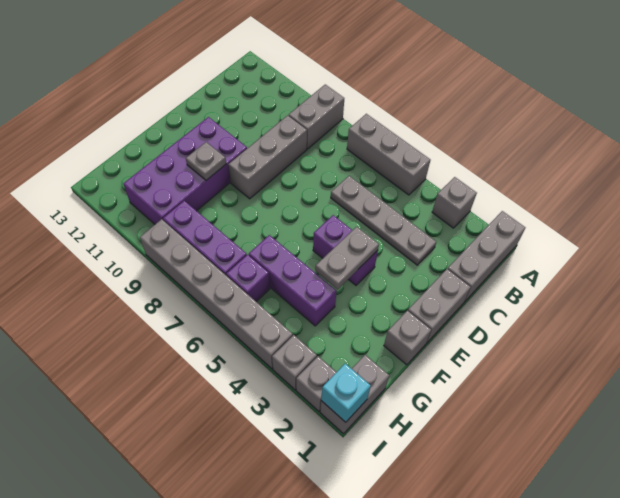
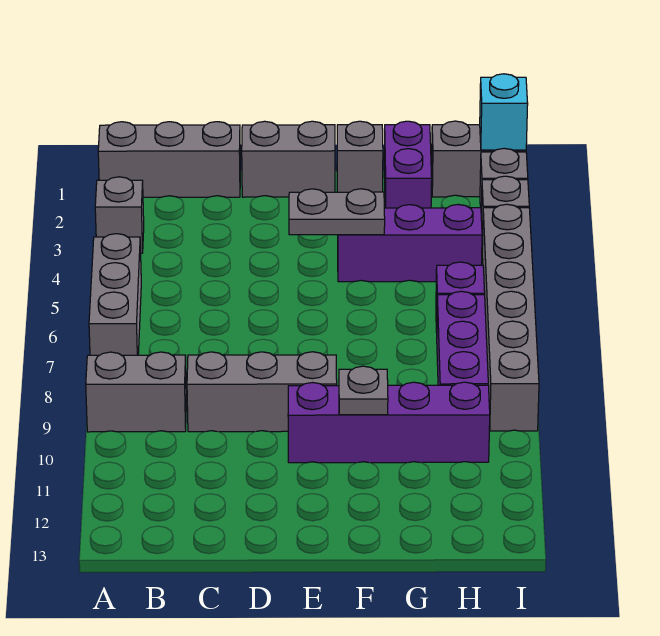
grey 1x4 plate [331,176,436,265] -> none
purple 1x2 brick [313,215,378,285] -> purple 1x2 brick moved to [384,121,432,208]
purple 2x4 brick [123,117,247,224] -> purple 1x4 brick [288,382,490,463]
purple 1x3 brick [249,235,337,326] -> purple 1x3 brick turned to [338,204,482,282]

